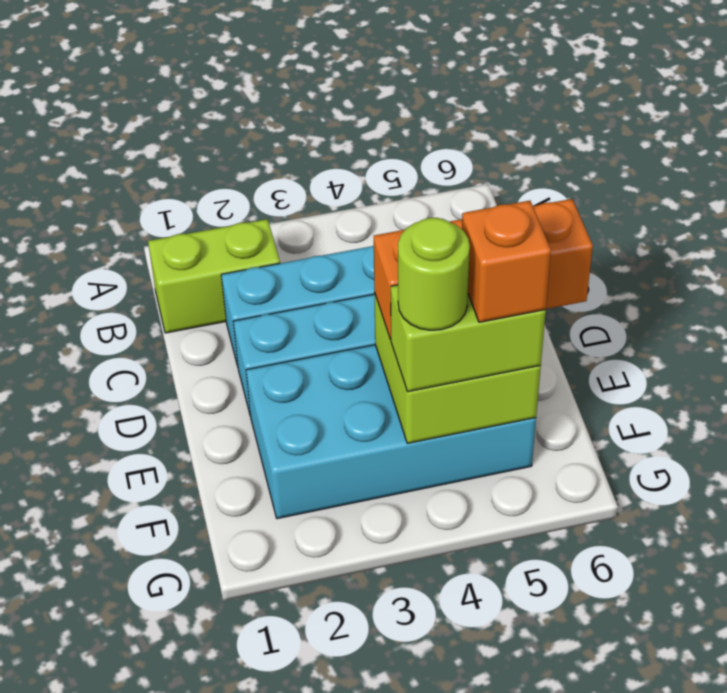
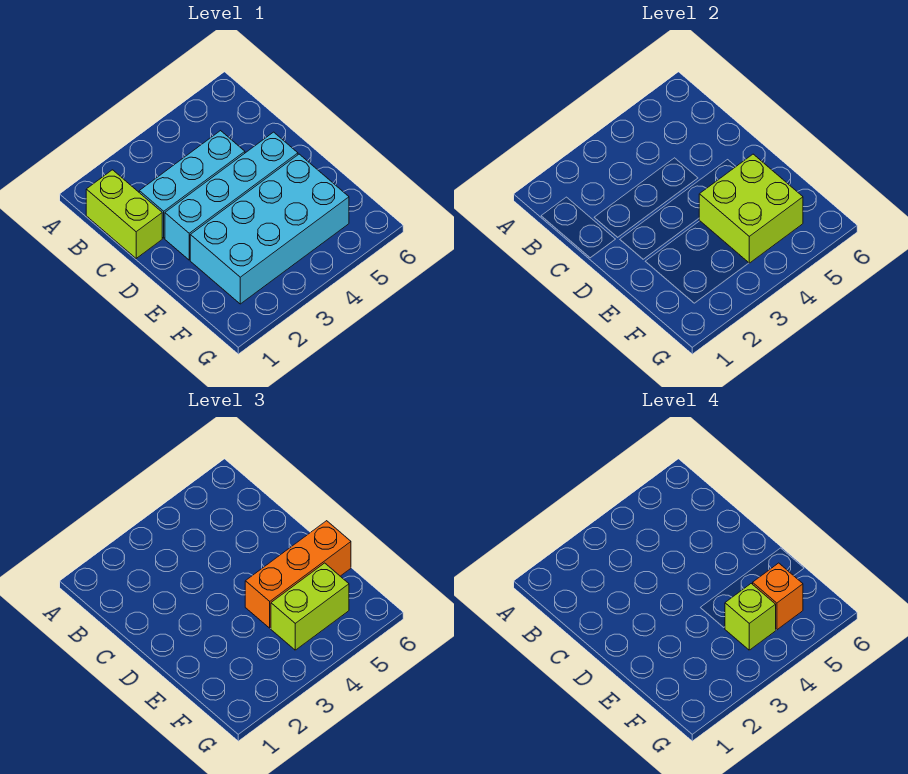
lime 1x2 brick [148,219,280,333] -> lime 1x2 brick turned to [86,170,162,258]
lime 1x1 round brick [398,218,470,330] -> lime 1x1 brick [725,584,776,650]

